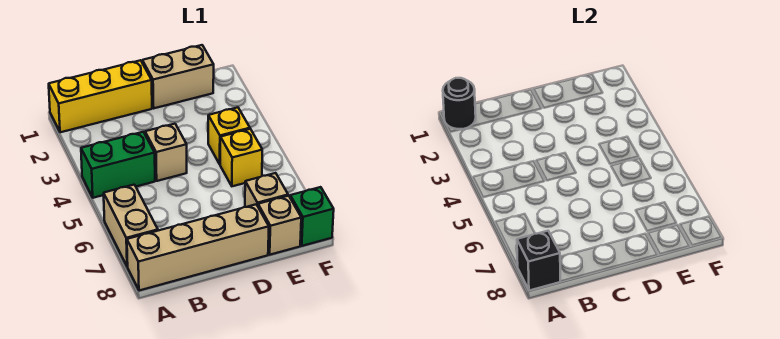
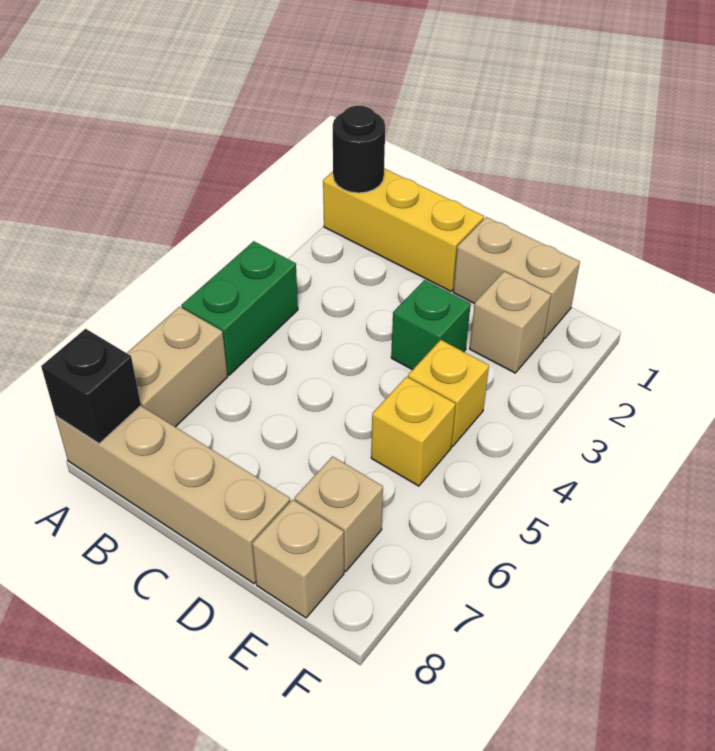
green 1x2 brick [81,132,155,198] -> green 1x2 brick turned to [181,241,298,375]
tan 1x1 brick [145,124,187,181] -> tan 1x1 brick moved to [470,271,551,373]
green 1x1 brick [290,187,334,246] -> green 1x1 brick moved to [391,280,471,370]

